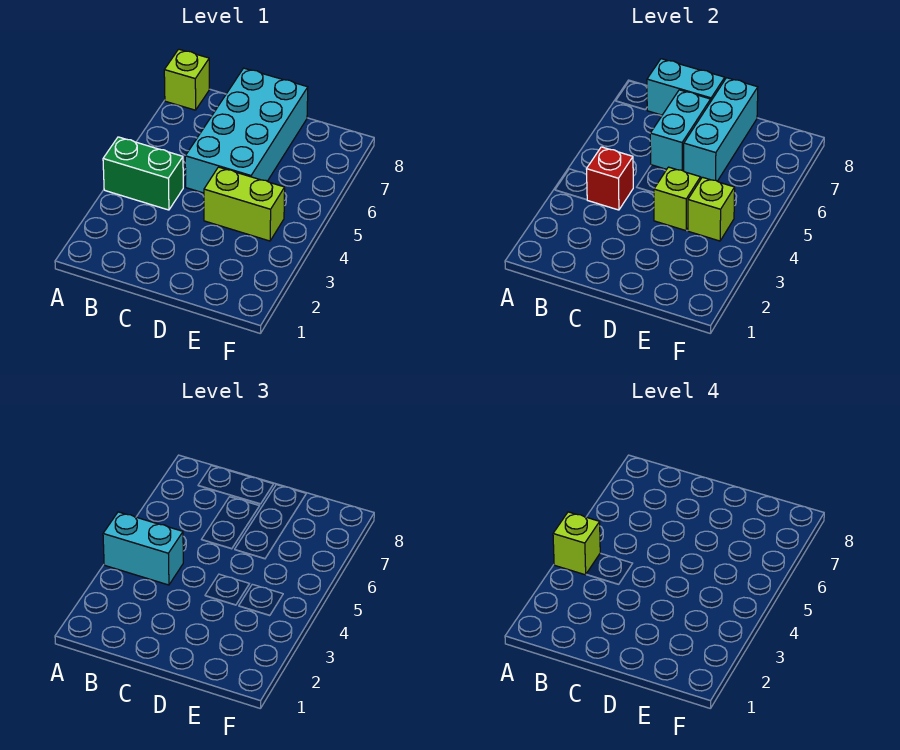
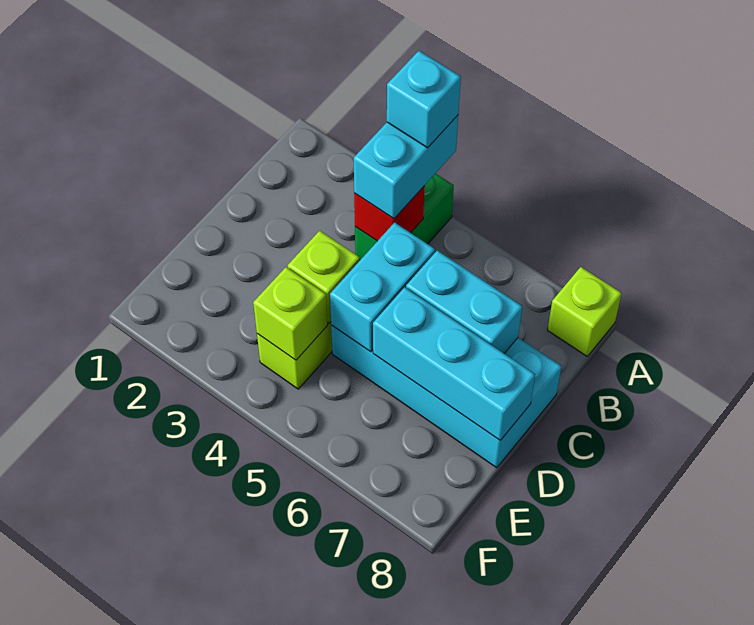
lime 1x1 brick [553,512,600,575] -> cyan 1x1 brick [387,51,461,148]
cyan 1x2 brick [647,59,725,115] -> cyan 1x2 brick moved to [330,223,435,352]

